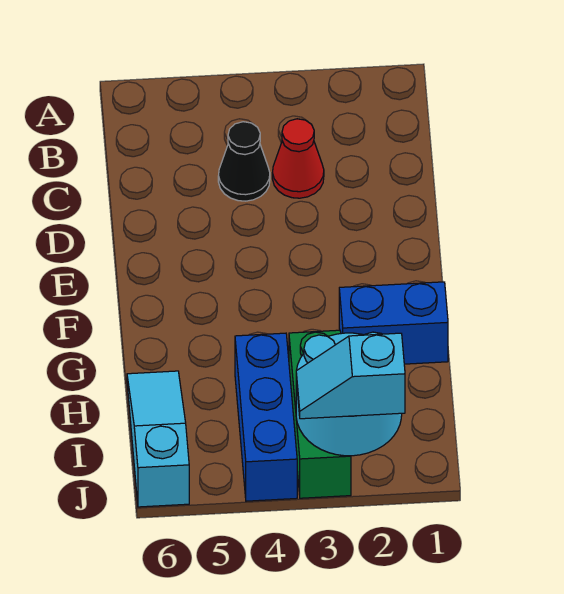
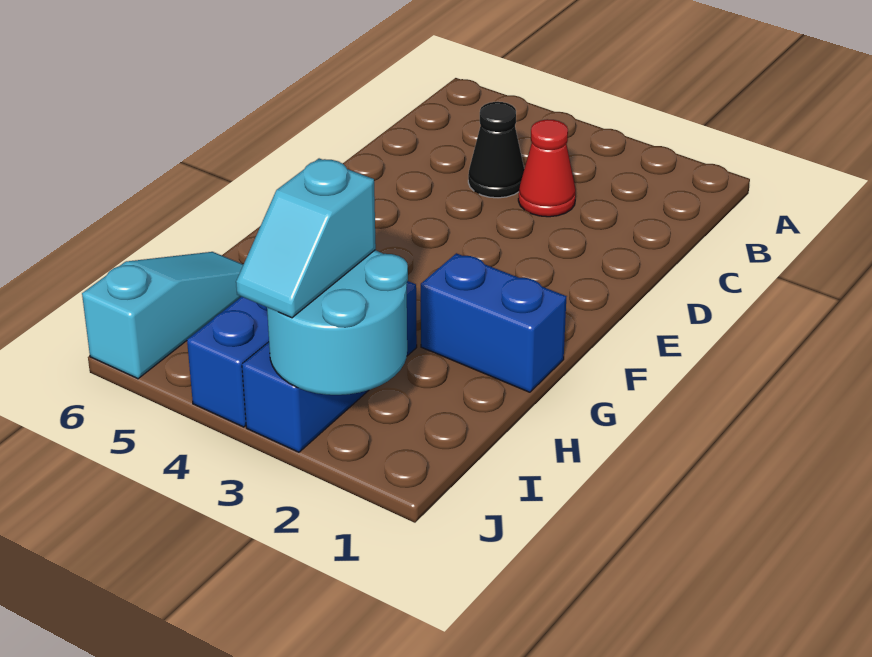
green 1x3 brick [289,330,351,498] -> blue 1x3 brick [242,281,417,452]
cyan 1x2 slope [296,333,405,419] -> cyan 1x2 slope turned to [236,158,376,318]

